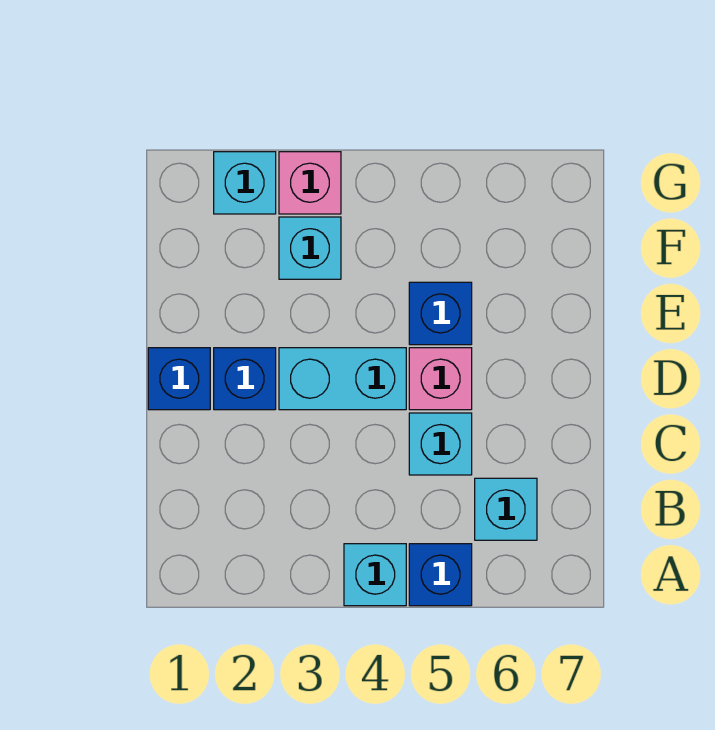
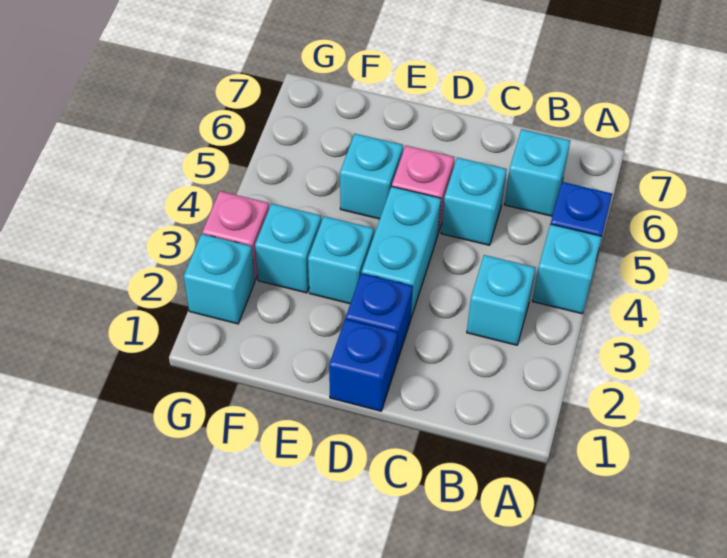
none -> cyan 1x1 brick [467,255,535,345]
none -> cyan 1x1 brick [308,216,374,304]
blue 1x1 brick [409,282,472,345] -> cyan 1x1 brick [340,134,403,219]

